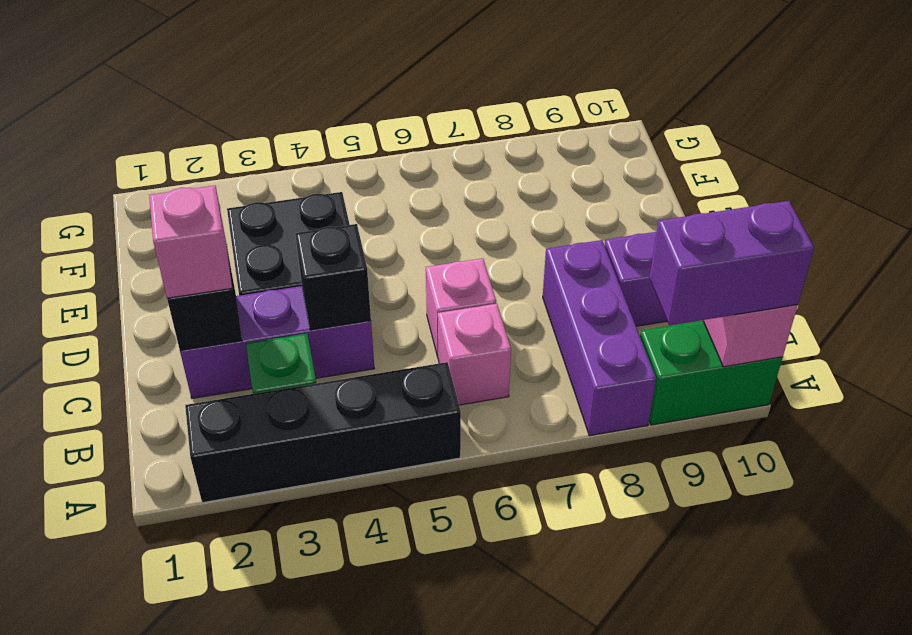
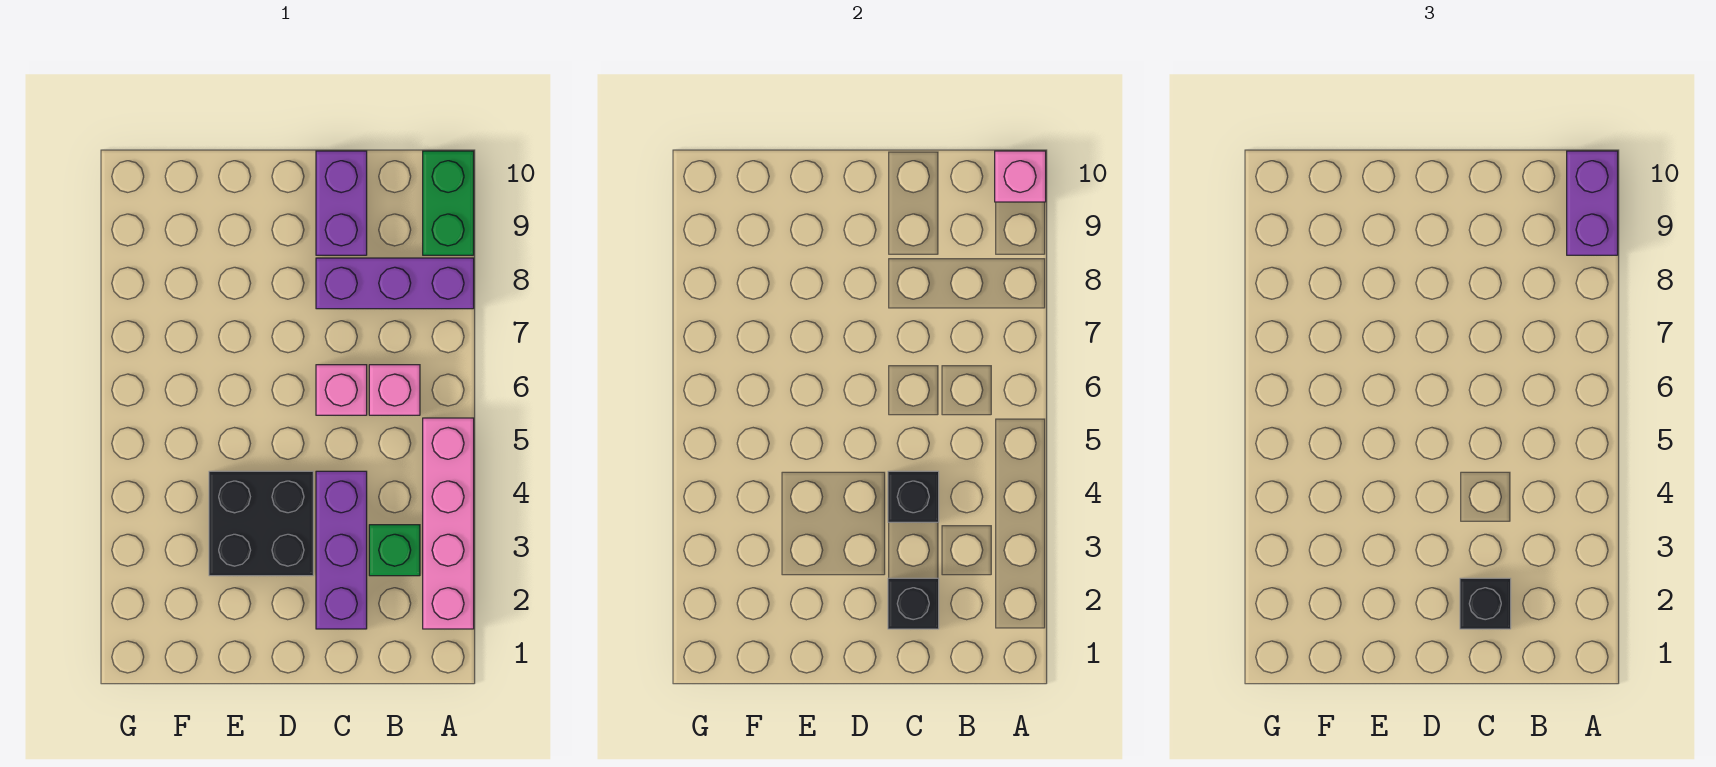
black 1x4 brick [185,362,461,503] -> pink 1x4 brick [423,418,474,629]
pink 1x1 brick [149,186,232,298] -> black 1x1 brick [1460,578,1511,629]

